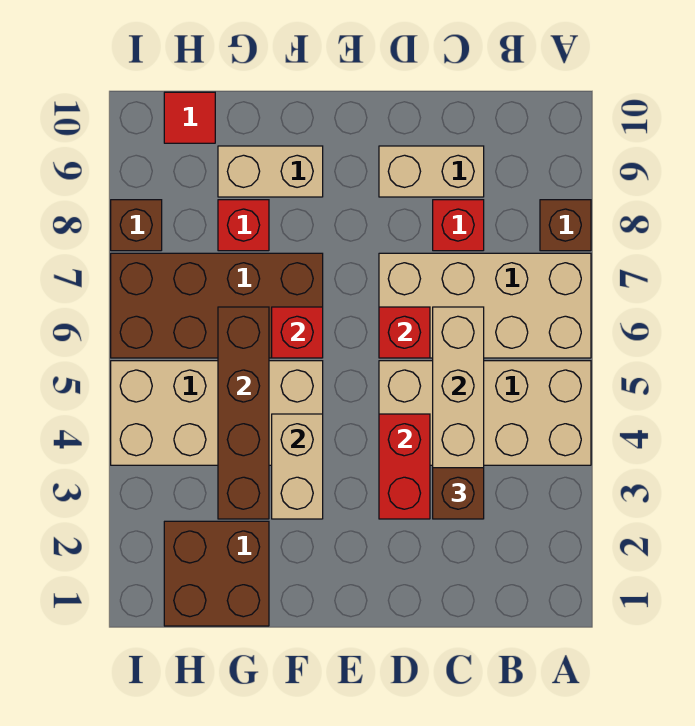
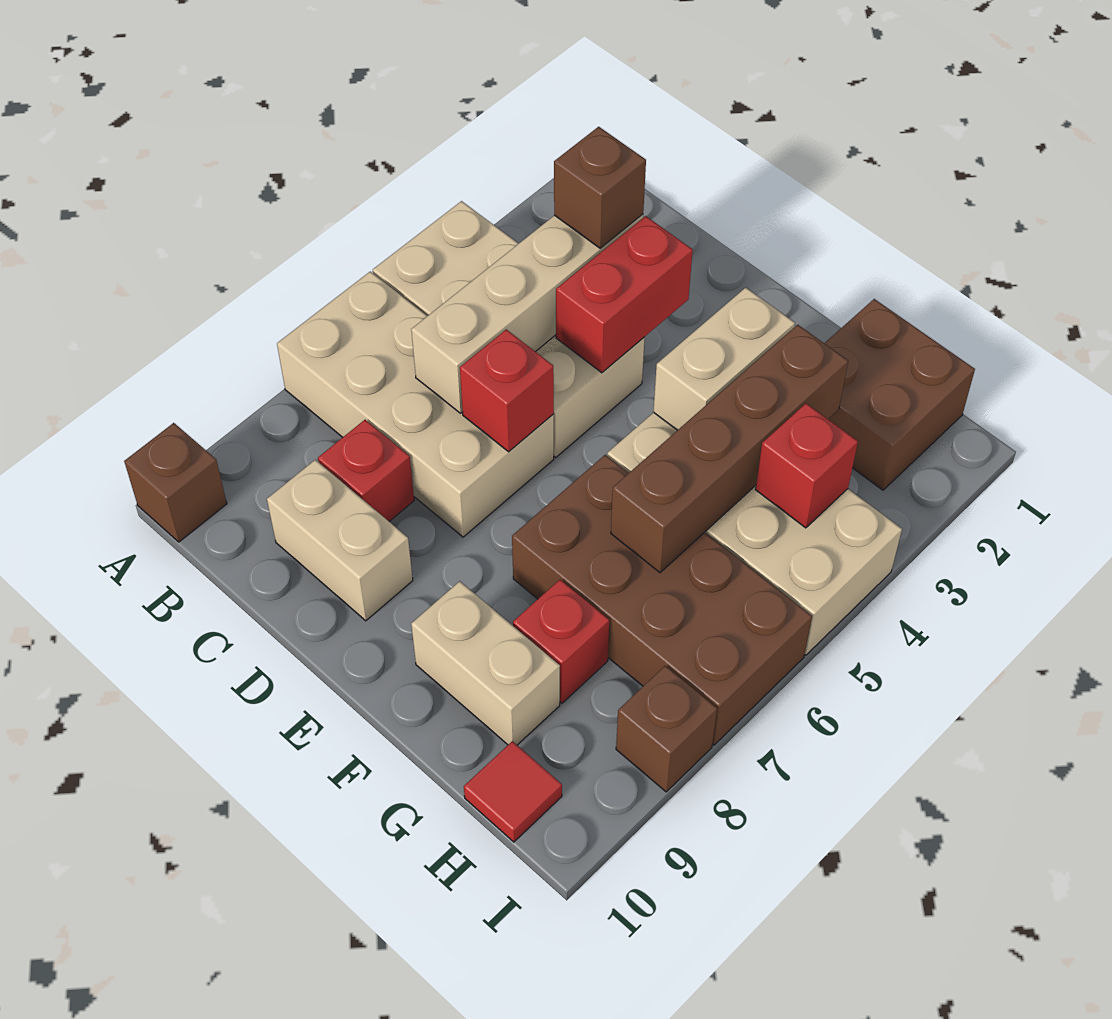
brown 1x1 brick [540,200,591,251] -> brown 1x1 brick moved to [124,423,227,542]
red 1x1 brick [272,307,323,358] -> red 1x1 brick moved to [755,403,858,528]

